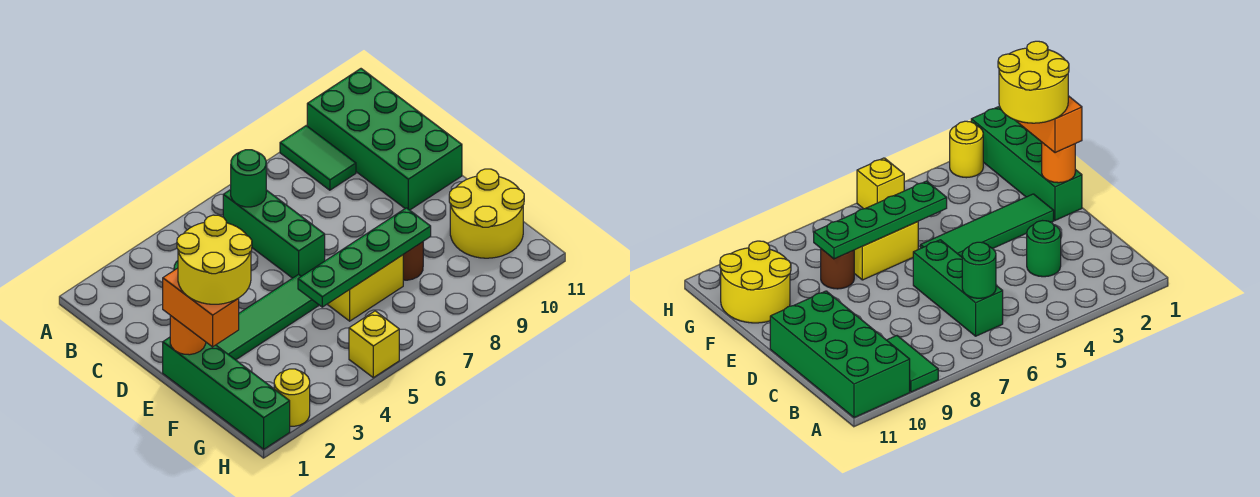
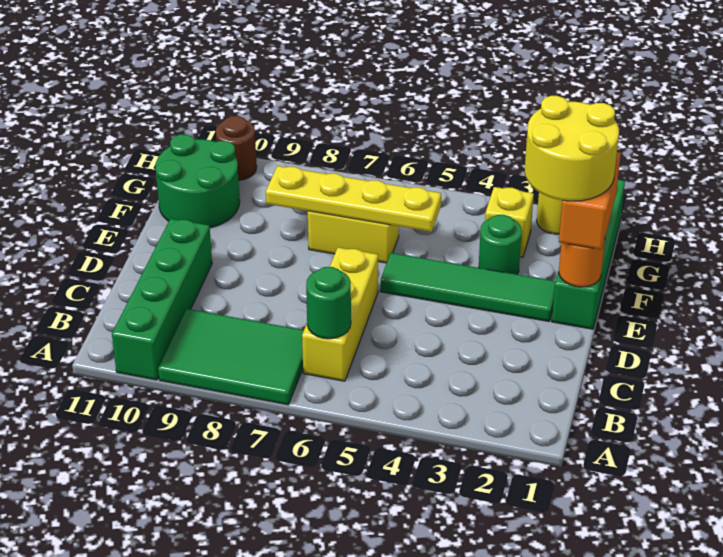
green 1x2 tile [280,126,356,190] -> green 2x3 tile [158,309,304,405]
green 2x4 brick [307,69,462,210] -> green 1x4 brick [112,219,212,380]
green 1x3 brick [223,190,325,278] -> yellow 1x3 brick [302,248,378,381]
green 1x1 round brick [1027,221,1061,277] -> green 1x1 round brick moved to [479,215,522,274]
green 1x4 plate [298,208,431,307] -> yellow 1x4 plate [266,166,441,232]
brown 1x1 round brick [403,242,423,280] -> brown 1x1 round brick moved to [216,116,257,180]
yellow 2x2 round brick [449,169,524,258] -> green 2x2 round brick [155,134,240,228]
yellow 1x1 brick [349,311,399,378] -> yellow 1x1 brick moved to [485,187,534,257]

